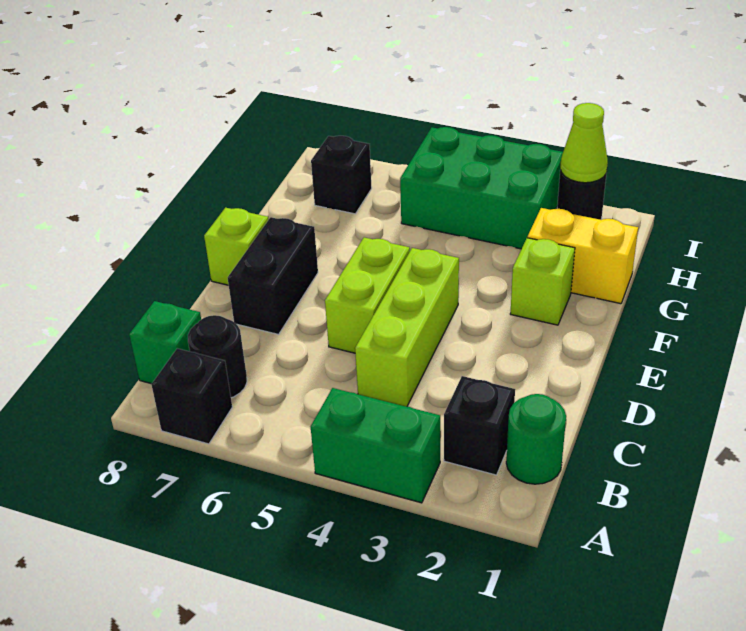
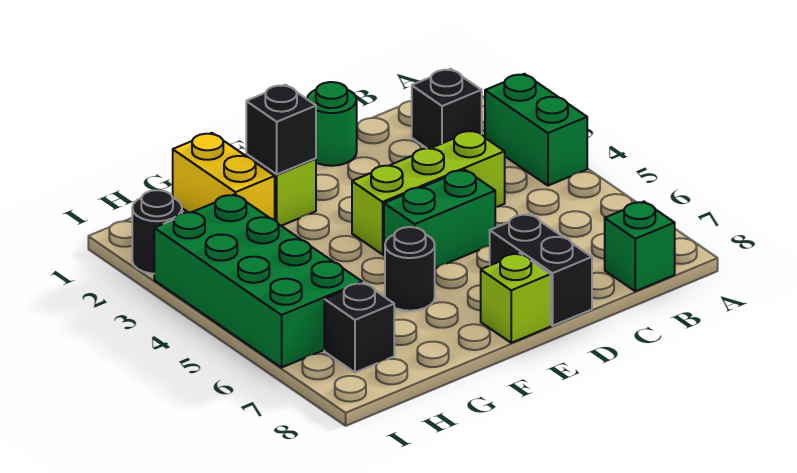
black 1x1 brick [151,348,232,444] -> black 1x1 brick moved to [246,85,316,174]
green 1x1 round brick [506,394,566,484] -> green 1x1 round brick moved to [307,82,357,166]
black 1x1 round brick [188,315,247,398] -> black 1x1 round brick moved to [385,227,435,311]
lime 1x2 brick [325,237,410,353] -> green 1x2 brick [384,170,495,268]
black 1x2 brick [228,217,318,334] -> black 1x2 brick turned to [490,214,592,326]
green 2x3 brick [400,127,563,249] -> green 2x4 brick [154,194,362,367]
lime 1x1 cone [560,103,608,183] -> none

